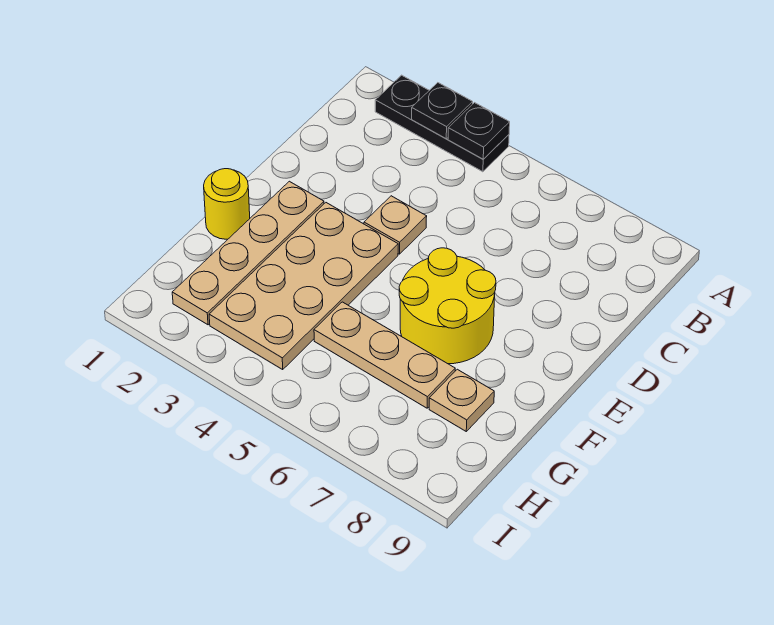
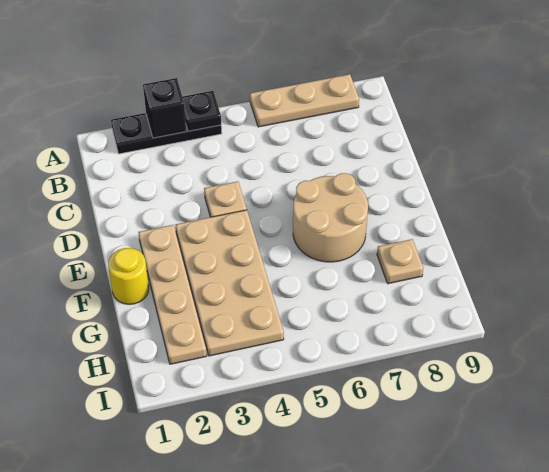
black 1x1 plate [412,83,473,139] -> black 1x1 brick [143,78,186,138]
yellow 2x2 round brick [399,248,496,364] -> tan 2x2 round brick [293,173,368,262]
tan 1x3 plate [314,302,455,408] -> tan 1x3 plate moved to [250,74,359,127]

